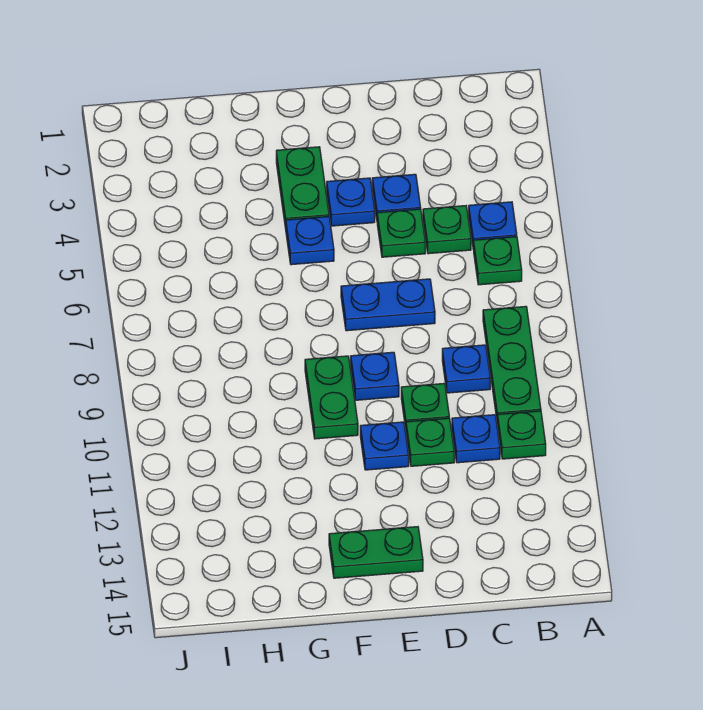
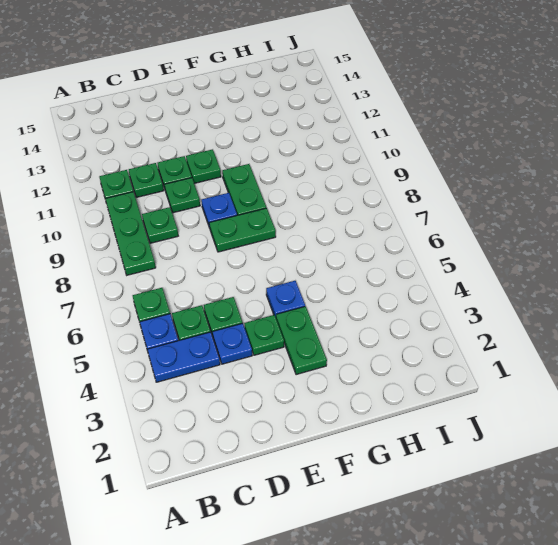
blue 1x1 plate [442,345,490,393] -> green 1x1 plate [142,207,178,243]
blue 1x1 plate [452,415,500,463] -> green 1x1 plate [129,163,164,198]
blue 1x2 plate [341,279,435,331] -> blue 1x2 plate moved to [147,332,220,382]
blue 1x1 plate [327,178,375,226] -> green 1x1 plate [244,315,284,355]
blue 1x1 plate [360,422,409,470] -> green 1x1 plate [186,149,221,183]
green 1x2 plate [329,527,423,578] -> green 1x2 plate moved to [209,208,276,252]

